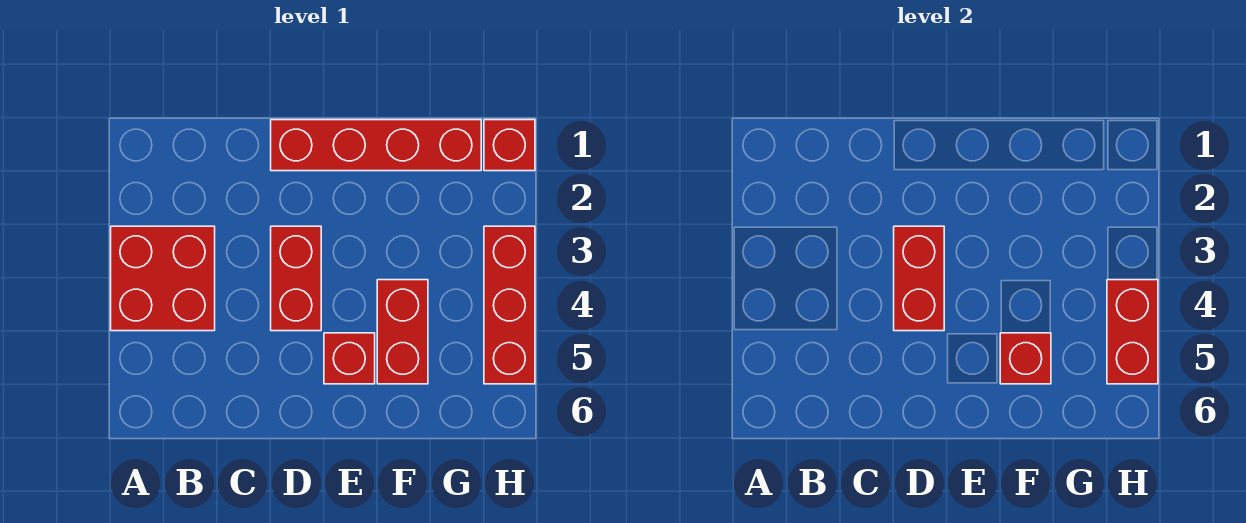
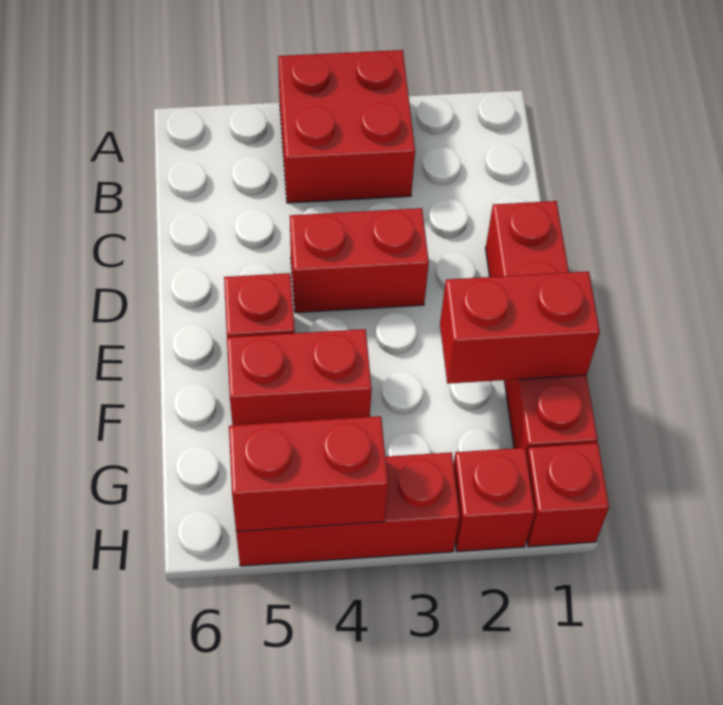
red 1x2 brick [894,226,944,331] -> red 1x2 brick moved to [440,271,600,384]
red 1x1 brick [1000,333,1051,384] -> red 1x1 brick moved to [453,448,535,551]

